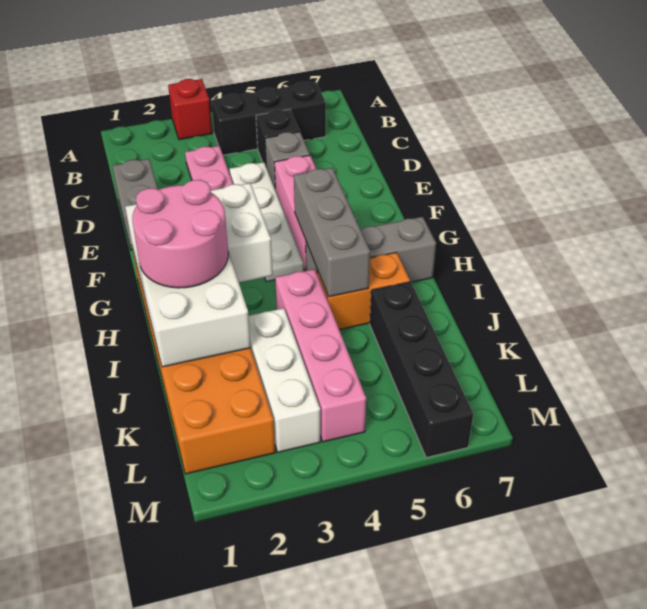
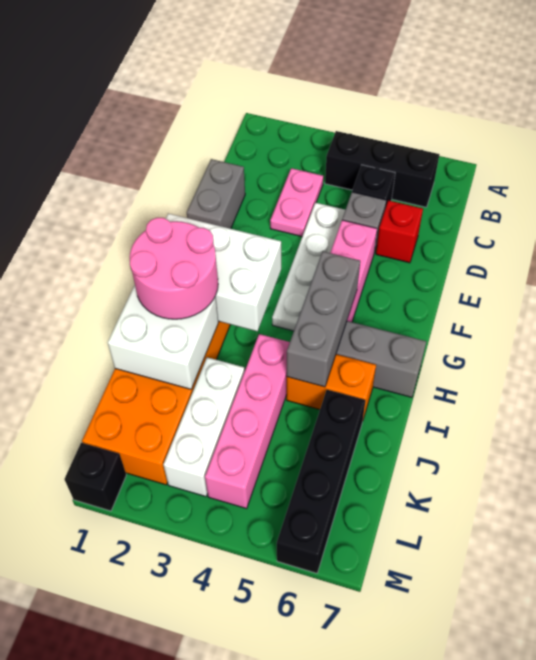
red 1x1 brick [168,79,212,140] -> red 1x1 brick moved to [376,200,423,263]
none -> black 1x1 brick [65,443,126,511]

